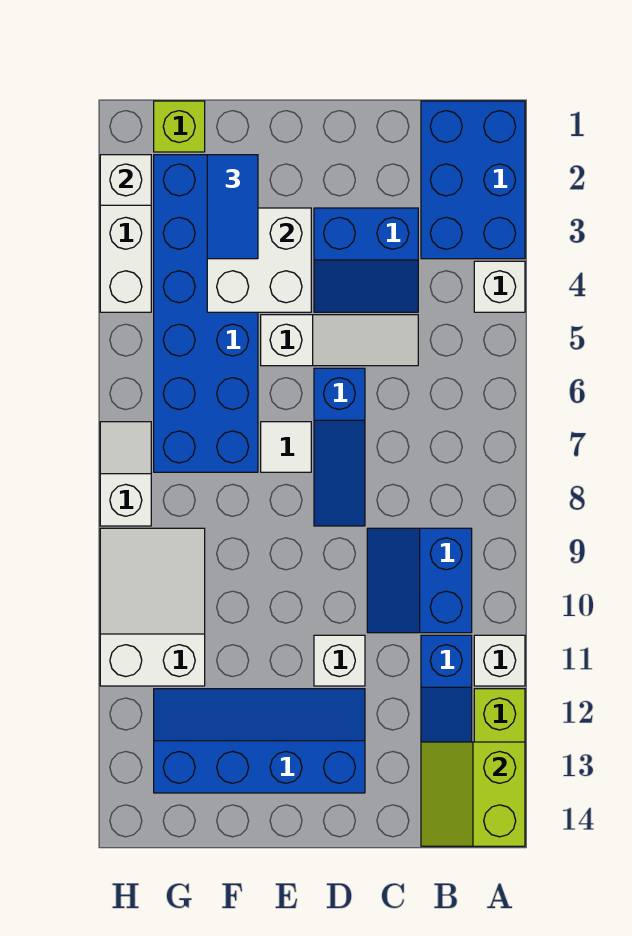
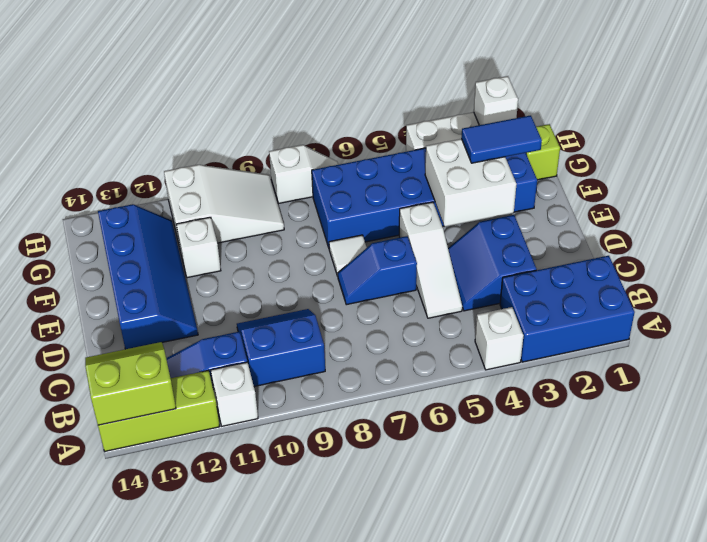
blue 1x3 slope [314,368,365,526] -> blue 1x2 slope [338,236,417,305]
white 1x1 brick [314,635,365,686] -> white 1x1 brick moved to [176,217,221,278]

